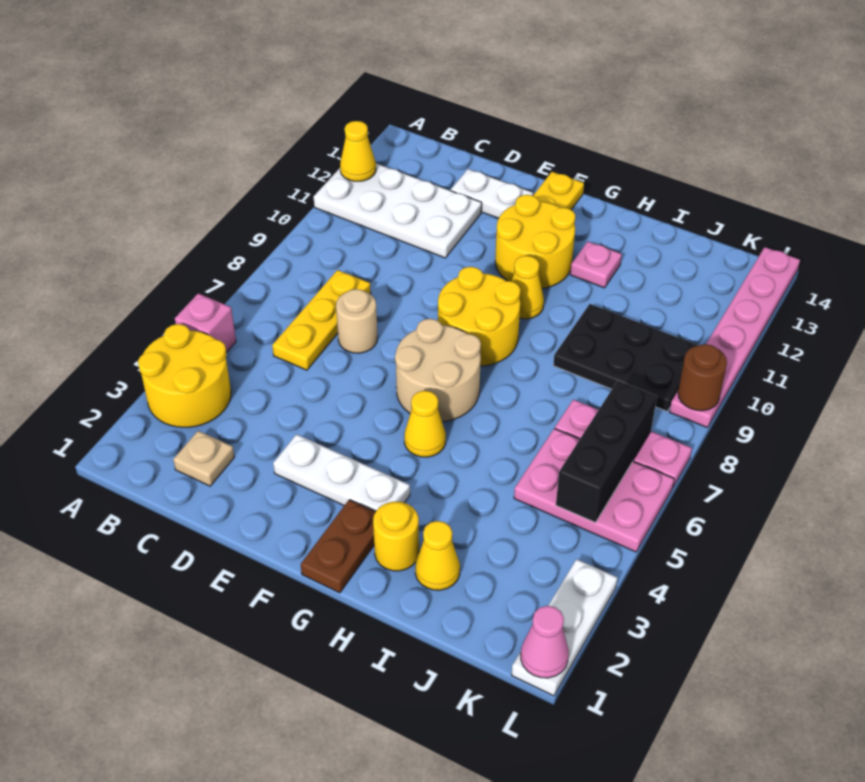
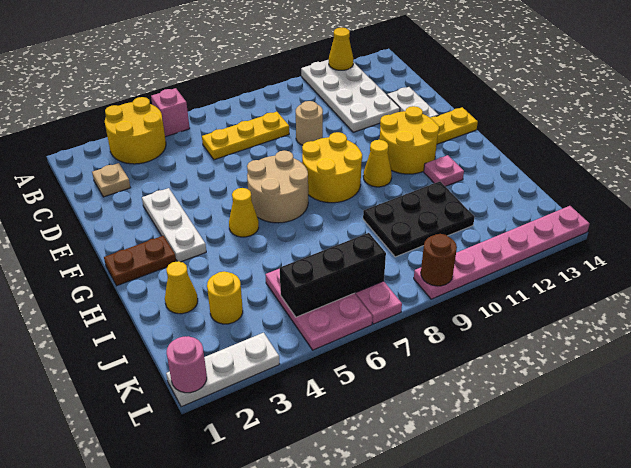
tan 1x1 round brick [336,289,378,353] -> tan 1x1 round brick moved to [296,101,323,145]
yellow 1x1 round brick [373,502,419,571] -> yellow 1x1 round brick moved to [207,271,243,324]
black 2x3 plate [553,304,698,411] -> black 2x3 plate turned to [363,181,475,257]
pink 1x1 cone [521,606,569,678] -> pink 1x1 round brick [167,336,207,393]

